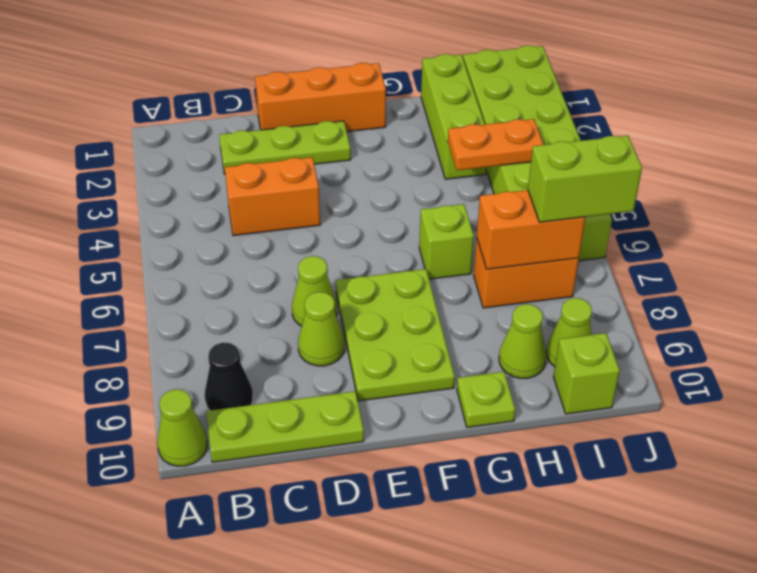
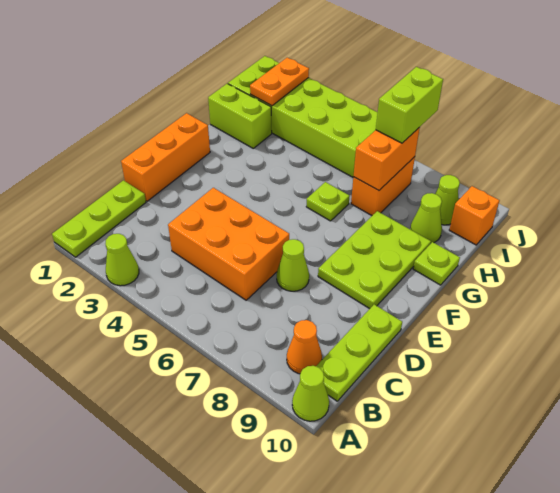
black 1x1 cone [205,343,253,410] -> orange 1x1 cone [287,320,322,374]
lime 1x3 plate [219,121,351,174] -> lime 1x3 plate moved to [52,180,146,257]
orange 1x2 brick [225,157,320,236] -> orange 2x3 brick [168,188,289,300]
lime 1x1 cone [298,292,344,366] -> lime 1x1 cone moved to [105,234,139,286]
lime 2x3 plate [336,269,455,401] -> lime 2x3 plate turned to [318,211,431,309]
lime 1x1 brick [419,204,474,279] -> lime 1x1 plate [306,182,350,221]
lime 1x3 brick [421,54,486,179] -> lime 1x2 brick [208,84,272,148]
orange 1x2 plate [448,119,544,170] -> orange 1x2 plate moved to [250,58,309,106]
lime 1x1 brick [554,333,620,414] -> orange 1x1 brick [449,186,499,245]

